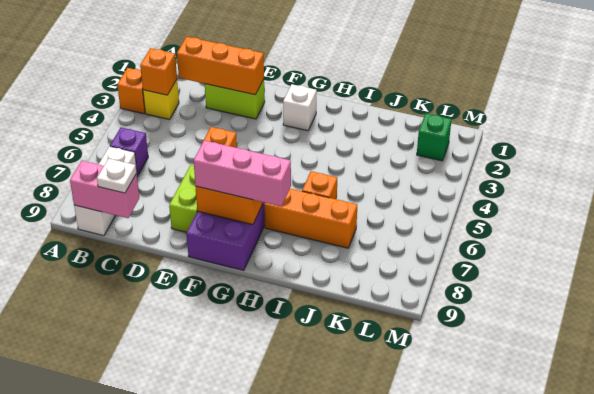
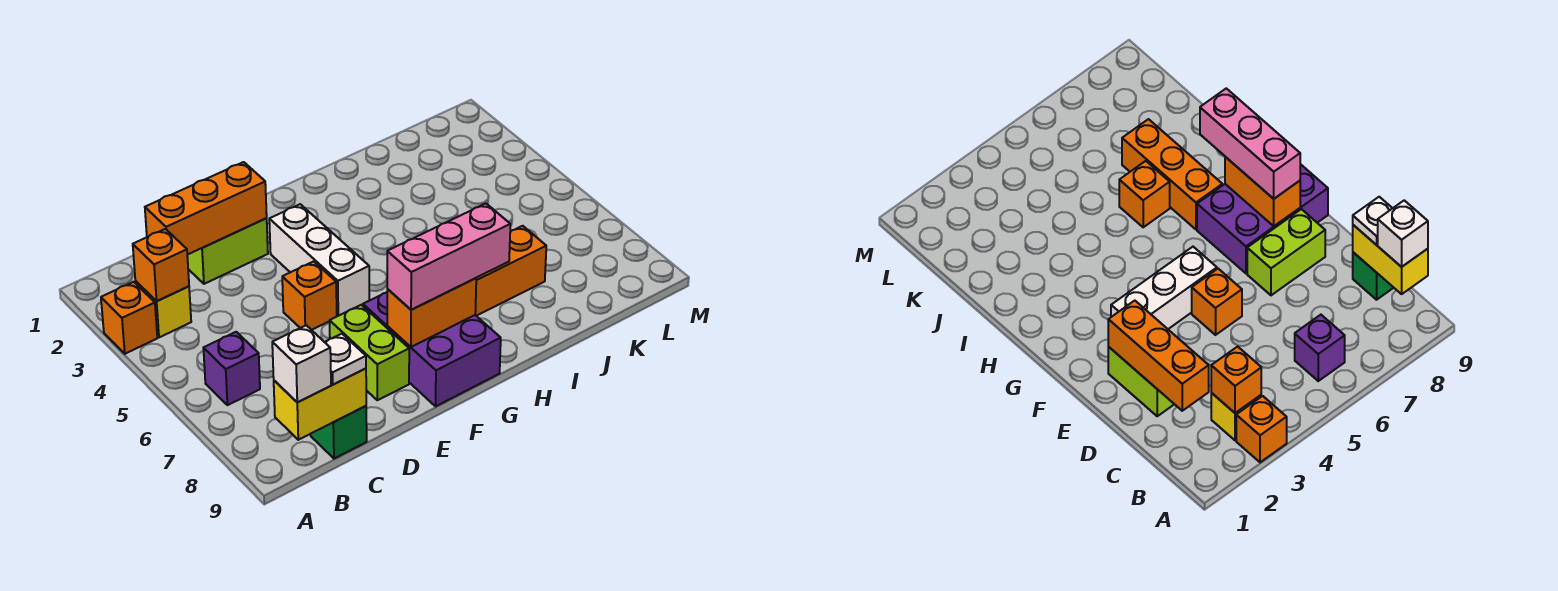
white 1x3 brick [74,146,138,236] -> white 1x3 brick moved to [269,204,369,316]
pink 1x2 brick [70,161,139,218] -> yellow 1x2 brick [274,369,366,440]
white 1x1 brick [283,84,317,131] -> white 1x1 brick moved to [272,325,331,402]
green 1x1 brick [417,114,452,161] -> green 1x1 brick moved to [311,406,367,459]

